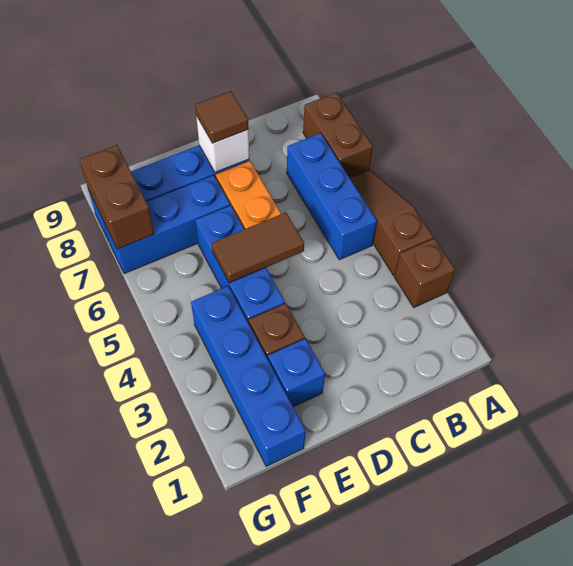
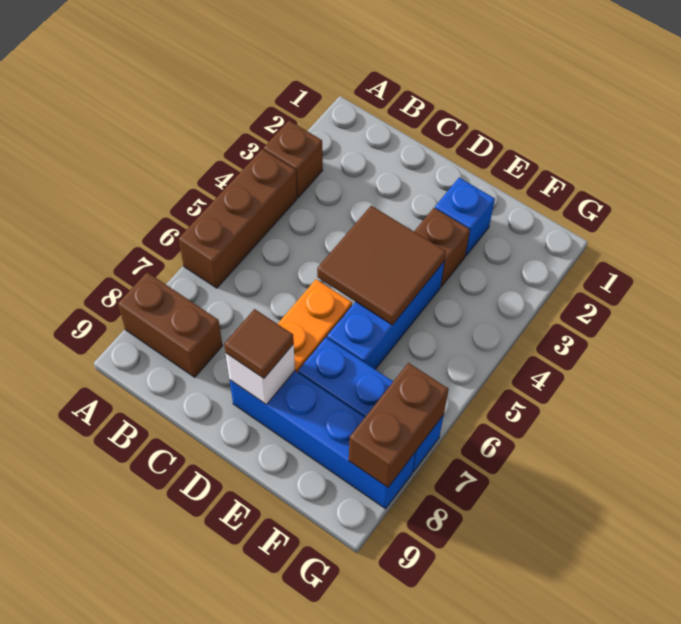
brown 1x3 slope [350,170,433,276] -> brown 1x3 brick [179,149,297,288]
brown 1x2 brick [303,92,373,178] -> brown 1x2 brick turned to [118,272,223,377]
blue 1x3 brick [287,133,377,260] -> none
brown 1x2 tile [212,213,304,283] -> brown 2x2 tile [317,206,446,325]
blue 1x4 brick [191,286,306,466] -> none

